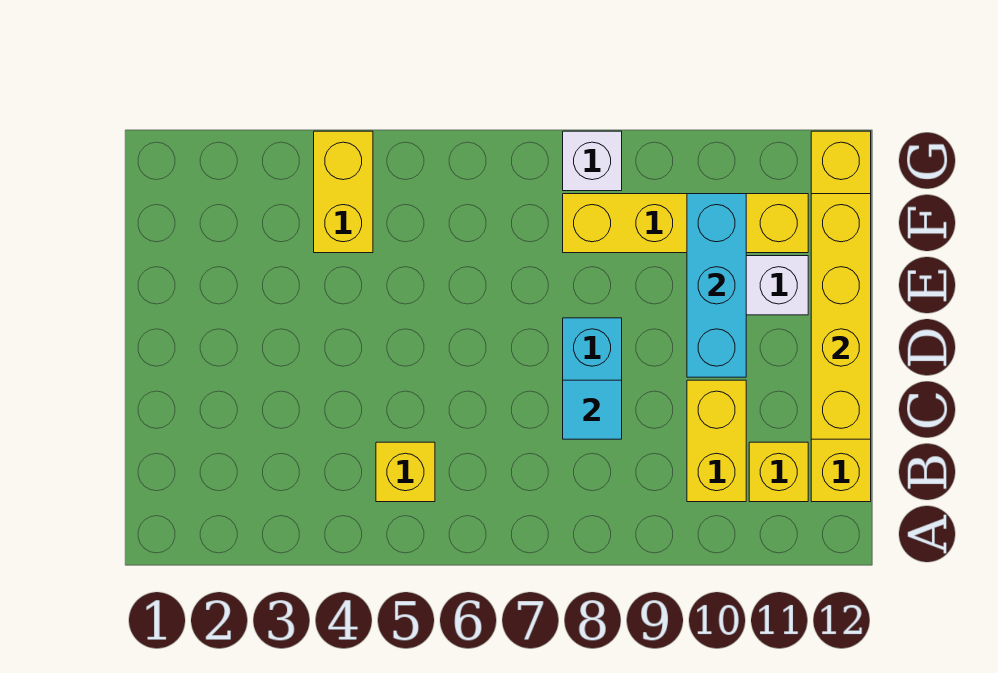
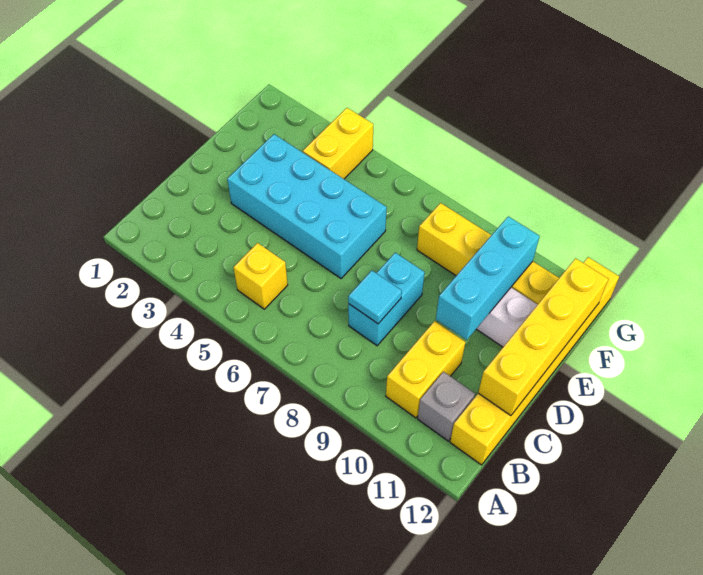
yellow 1x1 brick [749,442,808,502] -> grey 1x1 brick [418,372,475,441]
none -> cyan 2x4 brick [227,134,387,278]
white 1x1 brick [563,131,622,191] -> none

